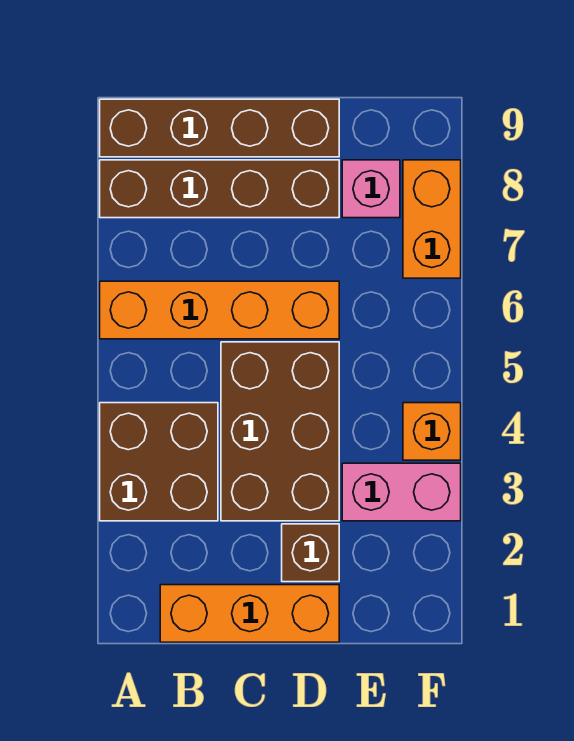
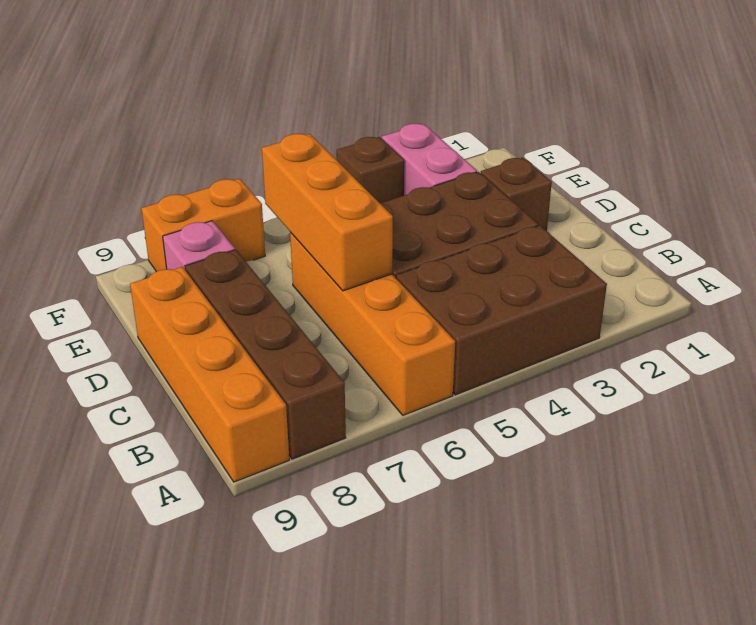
brown 2x2 brick [100,403,218,521] -> brown 2x3 brick [396,225,607,395]
brown 1x4 brick [100,99,339,157] -> orange 1x4 brick [130,267,289,482]
orange 1x3 brick [160,585,339,642] -> orange 1x3 brick moved to [262,134,393,291]
orange 1x1 brick [403,403,461,460] -> brown 1x1 brick [337,137,404,203]

